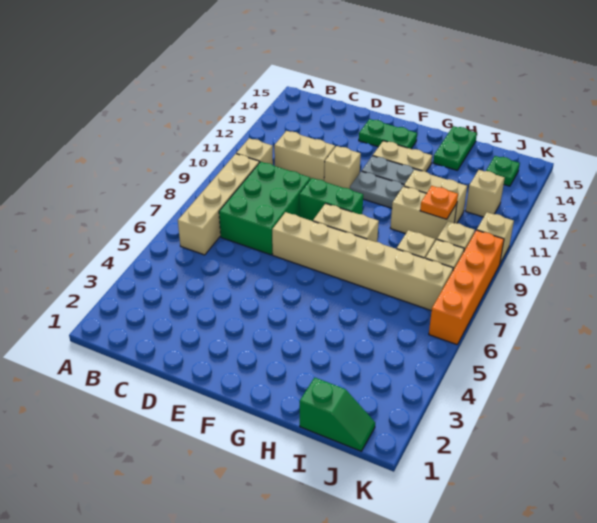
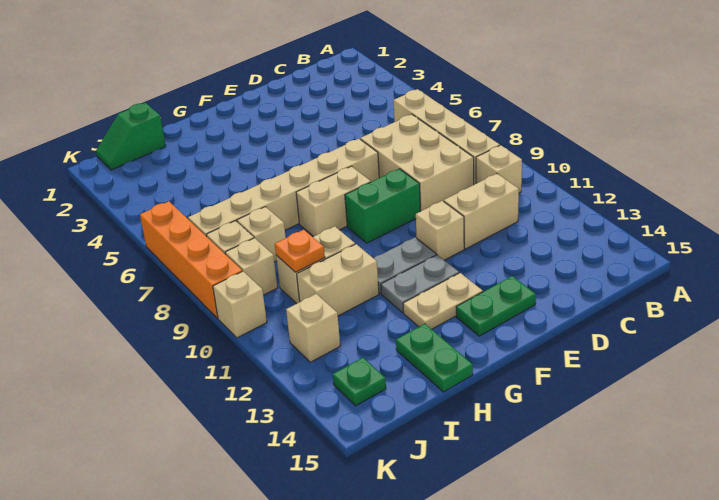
green 2x3 brick [219,162,310,255] -> tan 2x3 brick [360,114,474,211]

